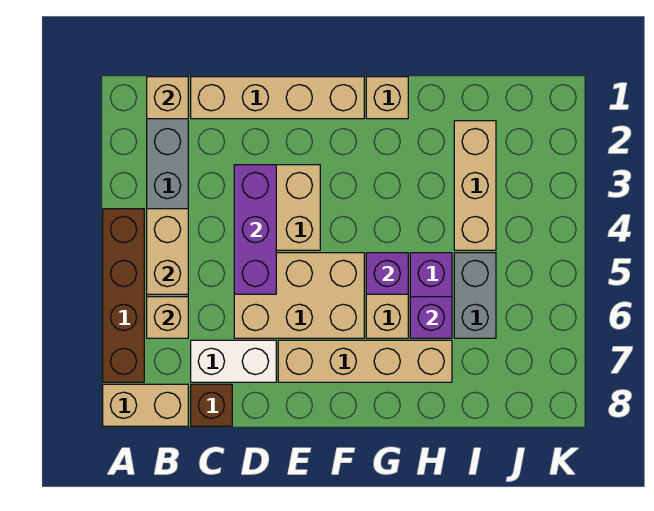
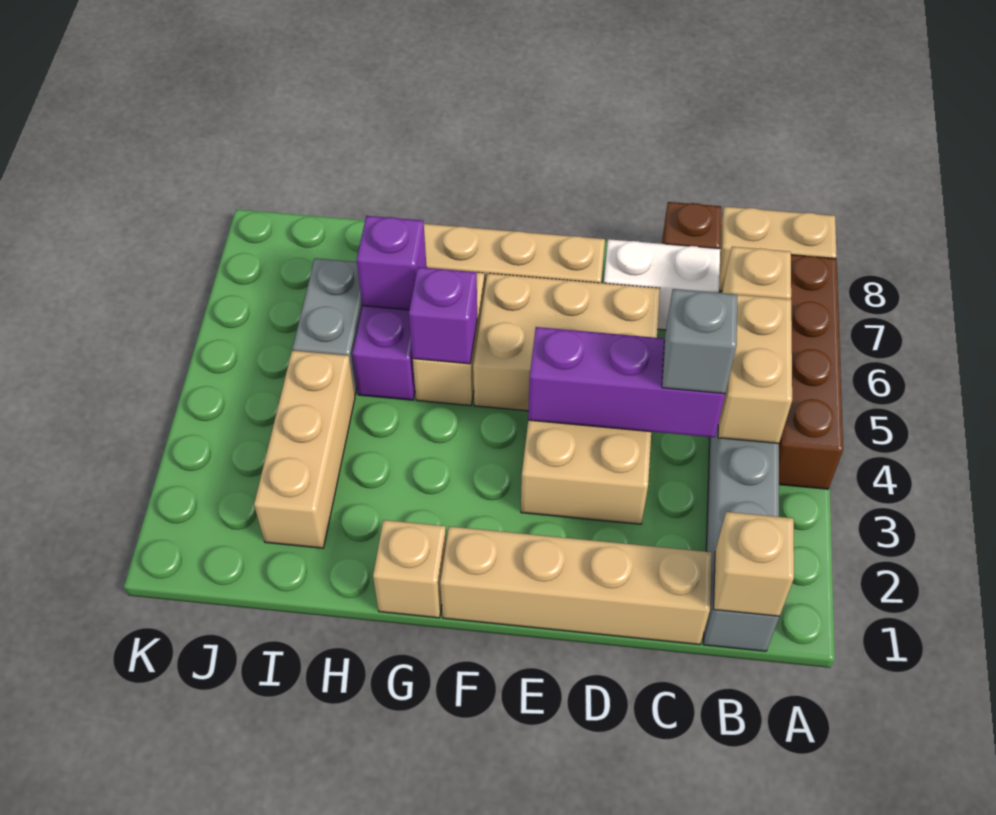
none -> grey 1x1 brick [662,289,737,394]
purple 1x3 brick [234,165,276,294] -> purple 1x3 brick turned to [528,327,725,438]

